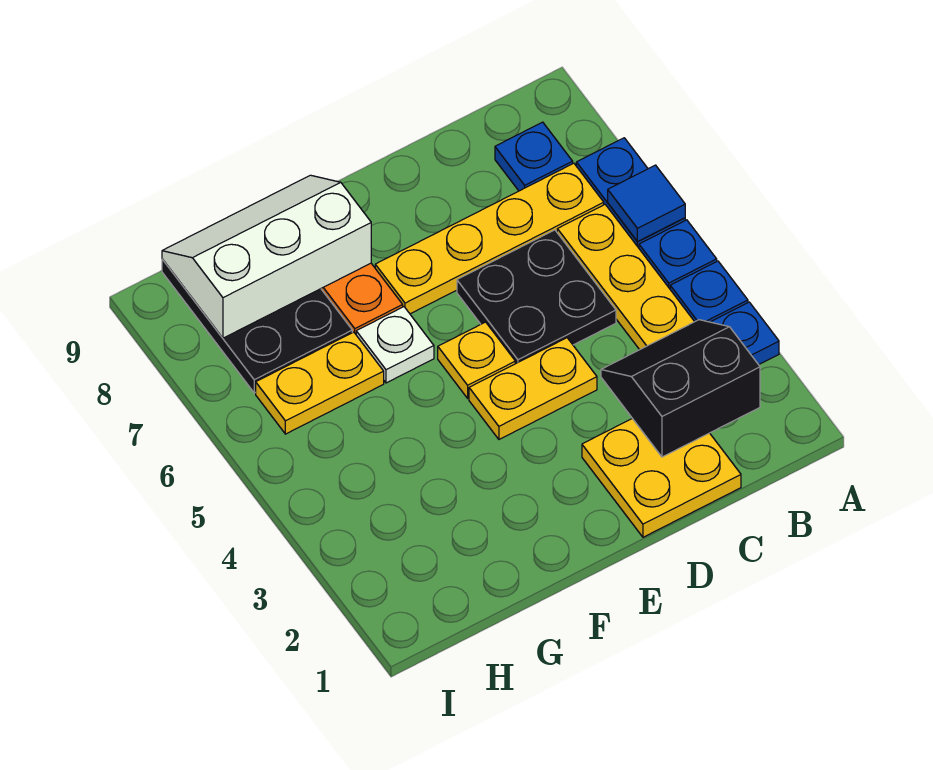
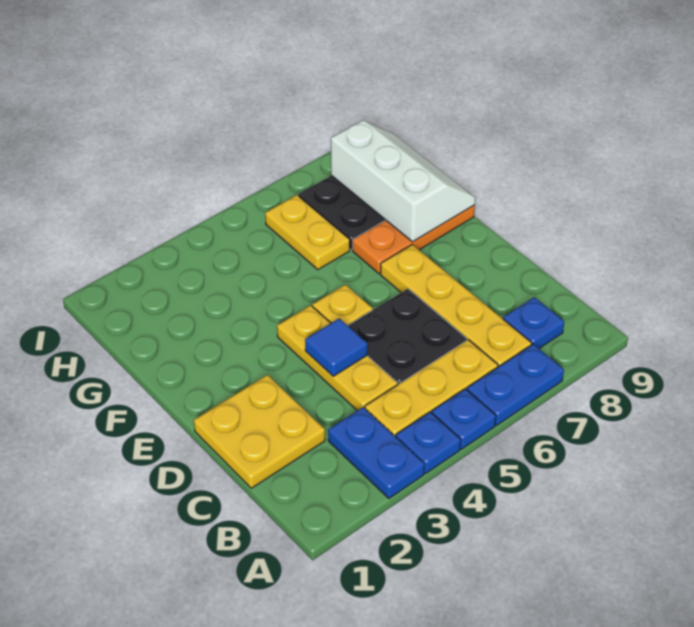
blue 1x1 tile [608,165,685,242] -> blue 1x1 tile moved to [305,319,367,376]
black 2x2 slope [601,320,760,457] -> none
yellow 1x2 plate [469,338,597,439] -> yellow 1x3 plate [277,305,397,411]
white 1x1 plate [356,307,434,383] -> none

